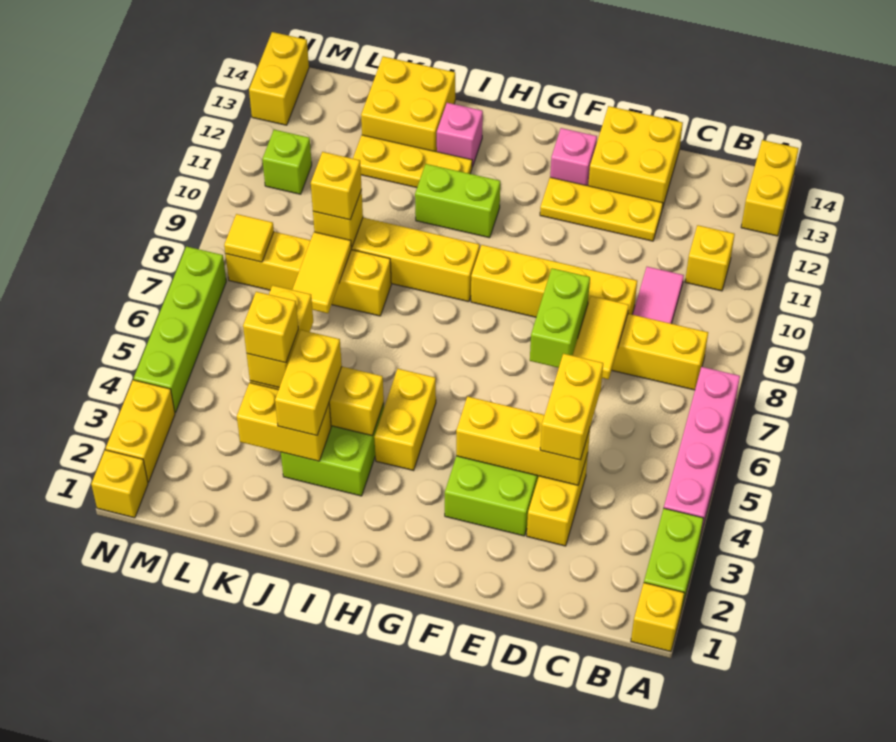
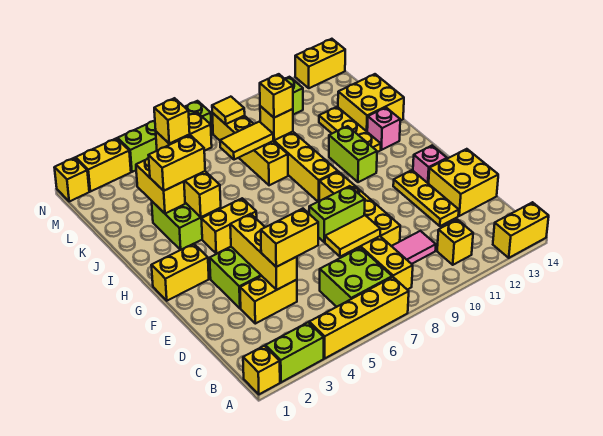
pink 1x4 brick [664,367,740,537] -> yellow 1x4 brick [309,277,409,358]
none -> lime 2x2 brick [320,248,392,307]
none -> yellow 1x2 brick [151,244,209,301]

